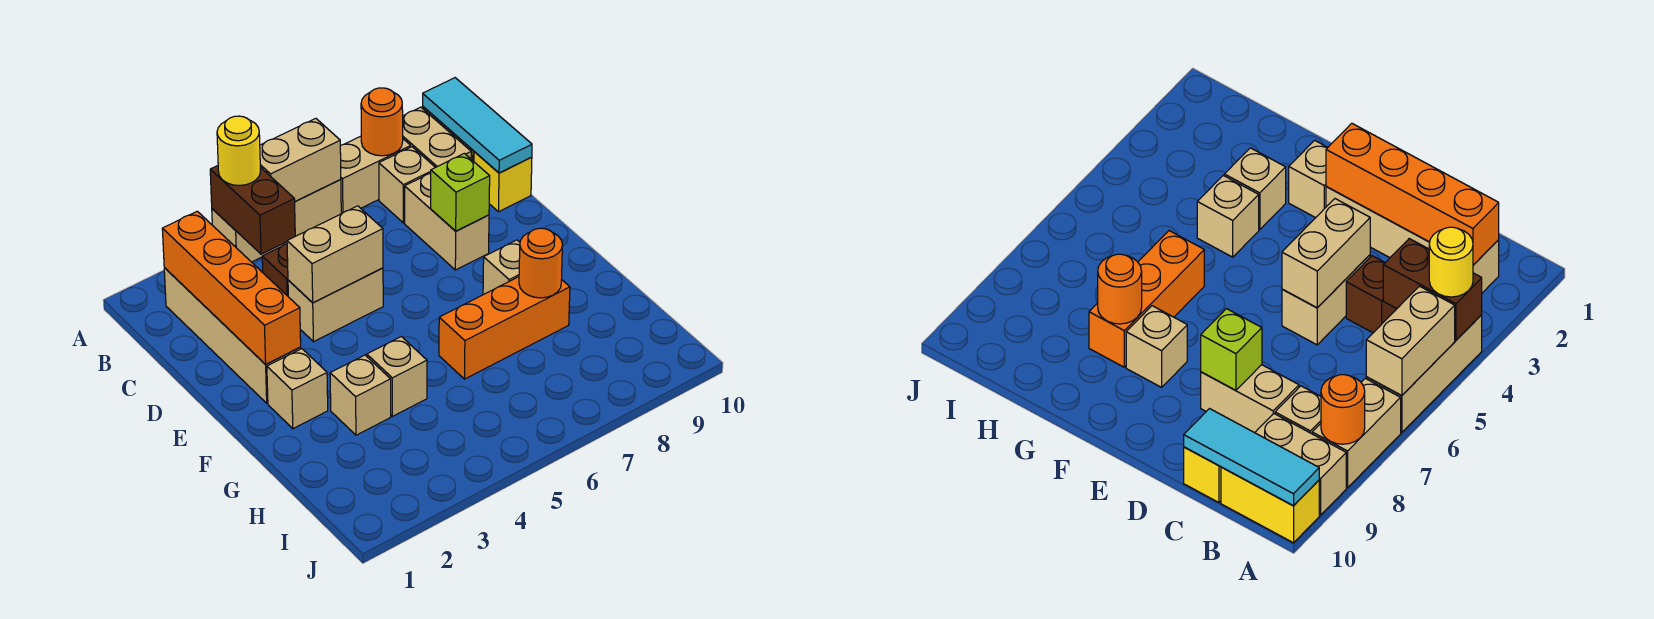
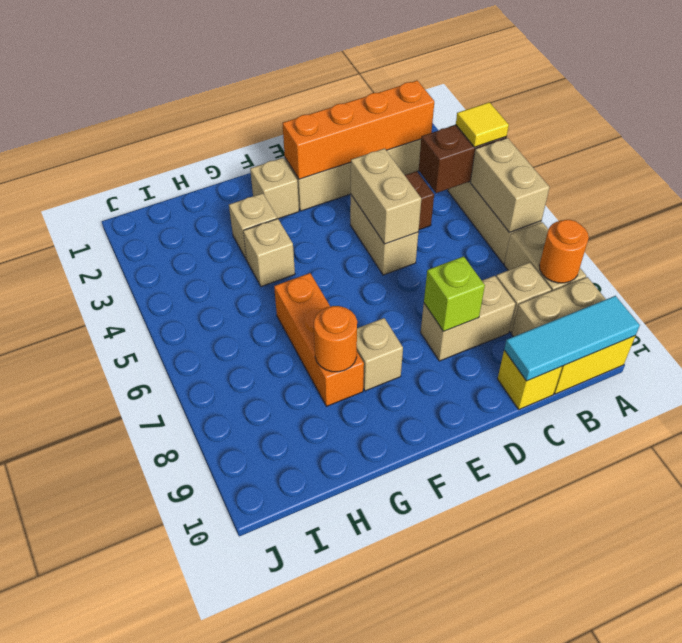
yellow 1x1 round brick [217,116,260,185] -> yellow 1x1 tile [456,102,509,147]

